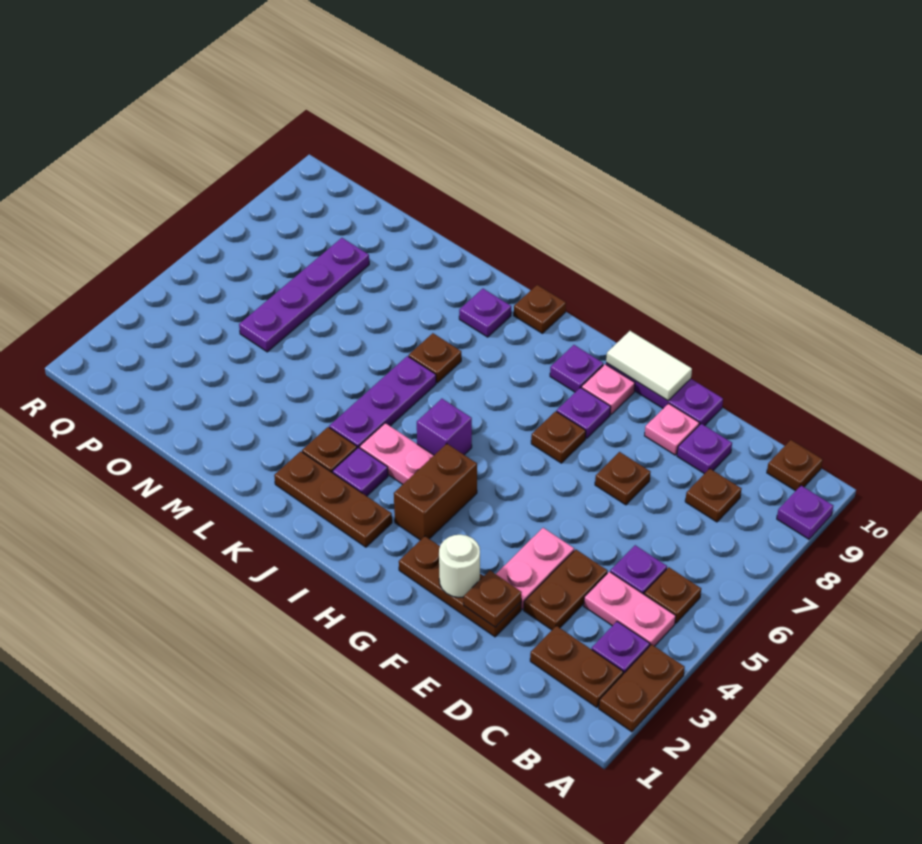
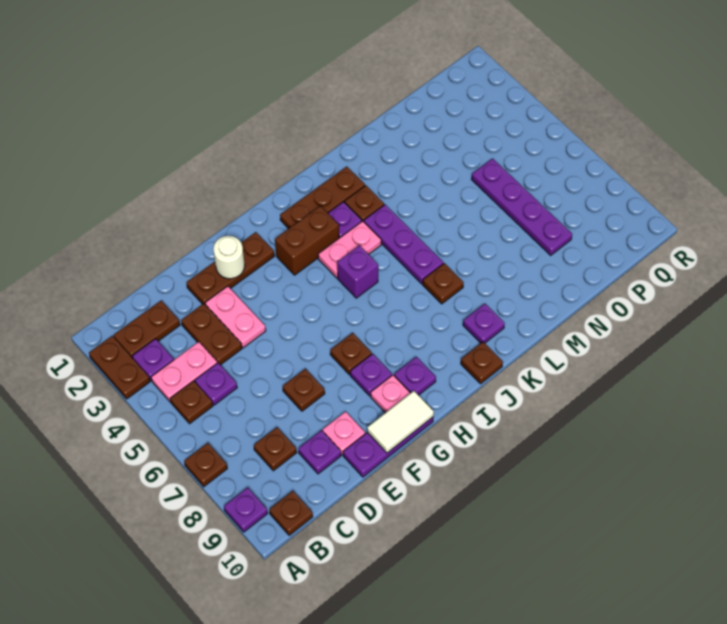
brown 1x1 plate [464,571,522,627] -> brown 1x1 plate moved to [184,443,227,487]
brown 1x2 brick [394,444,477,540] -> brown 1x2 brick turned to [275,206,339,275]

